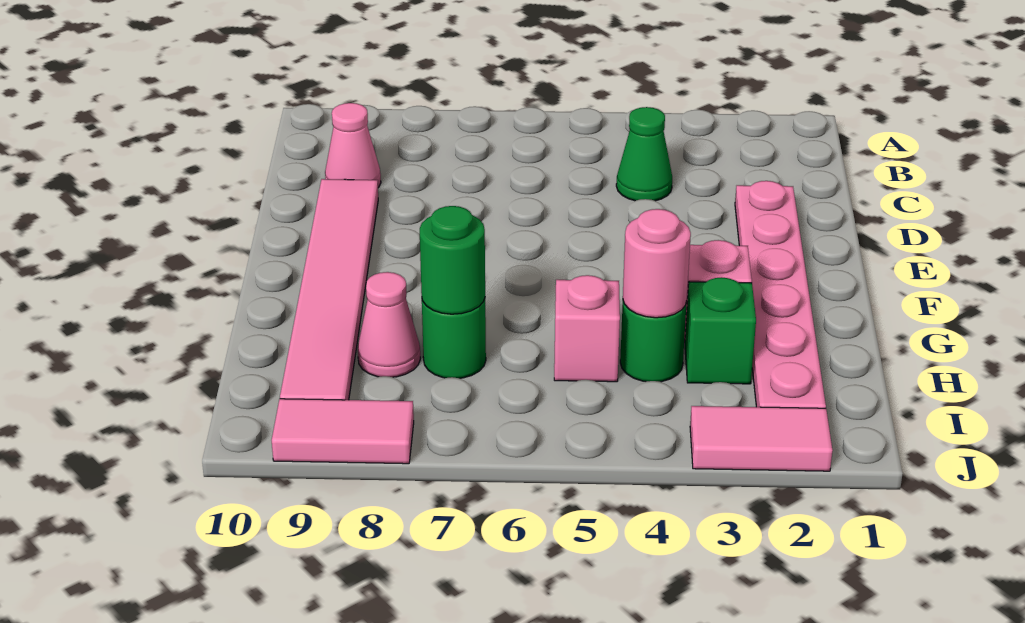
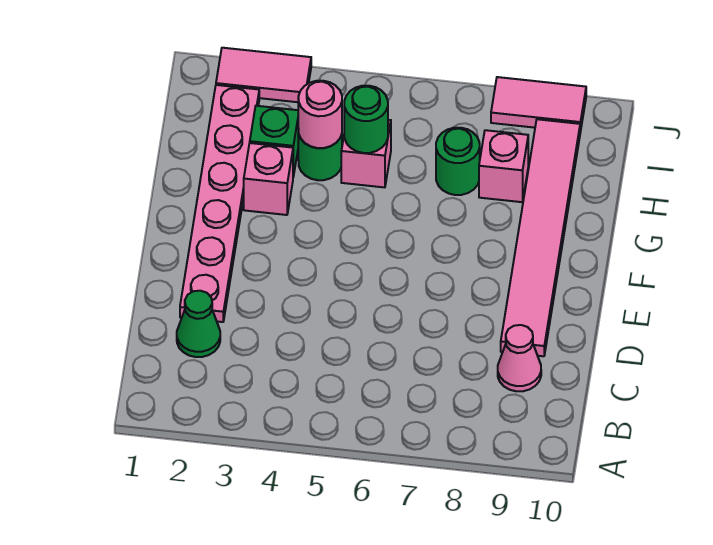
green 1x1 cone [616,107,672,201] -> green 1x1 cone moved to [177,291,220,357]
green 1x1 round brick [420,206,485,314] -> green 1x1 round brick moved to [344,86,388,153]
pink 1x1 cone [358,272,420,377] -> pink 1x1 brick [479,130,528,202]

